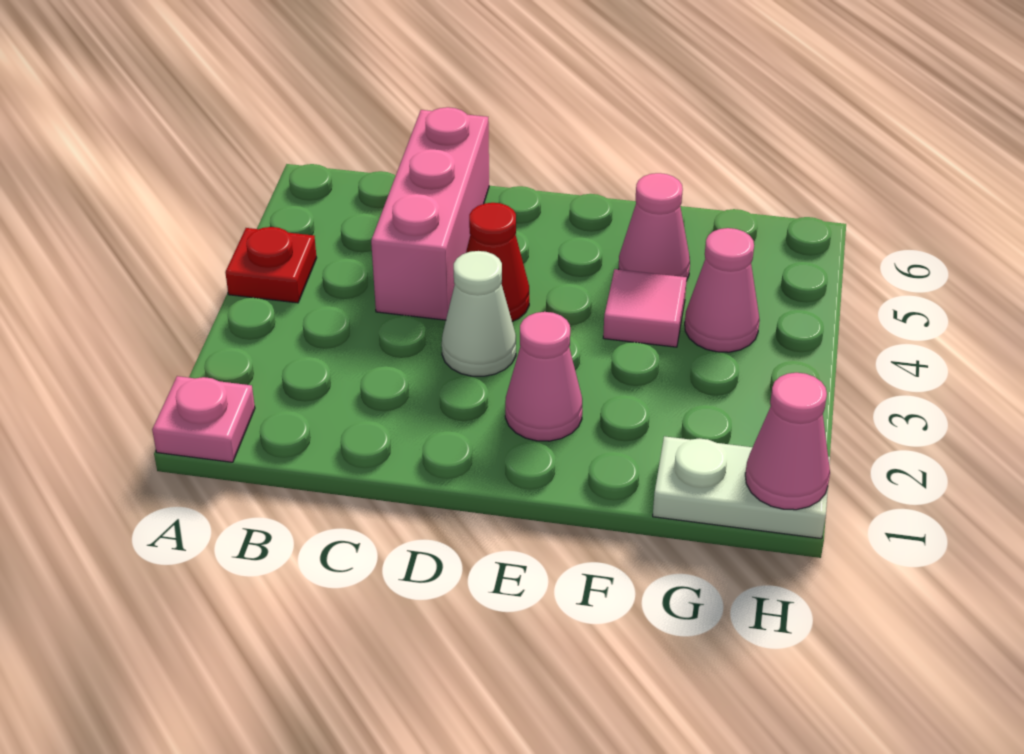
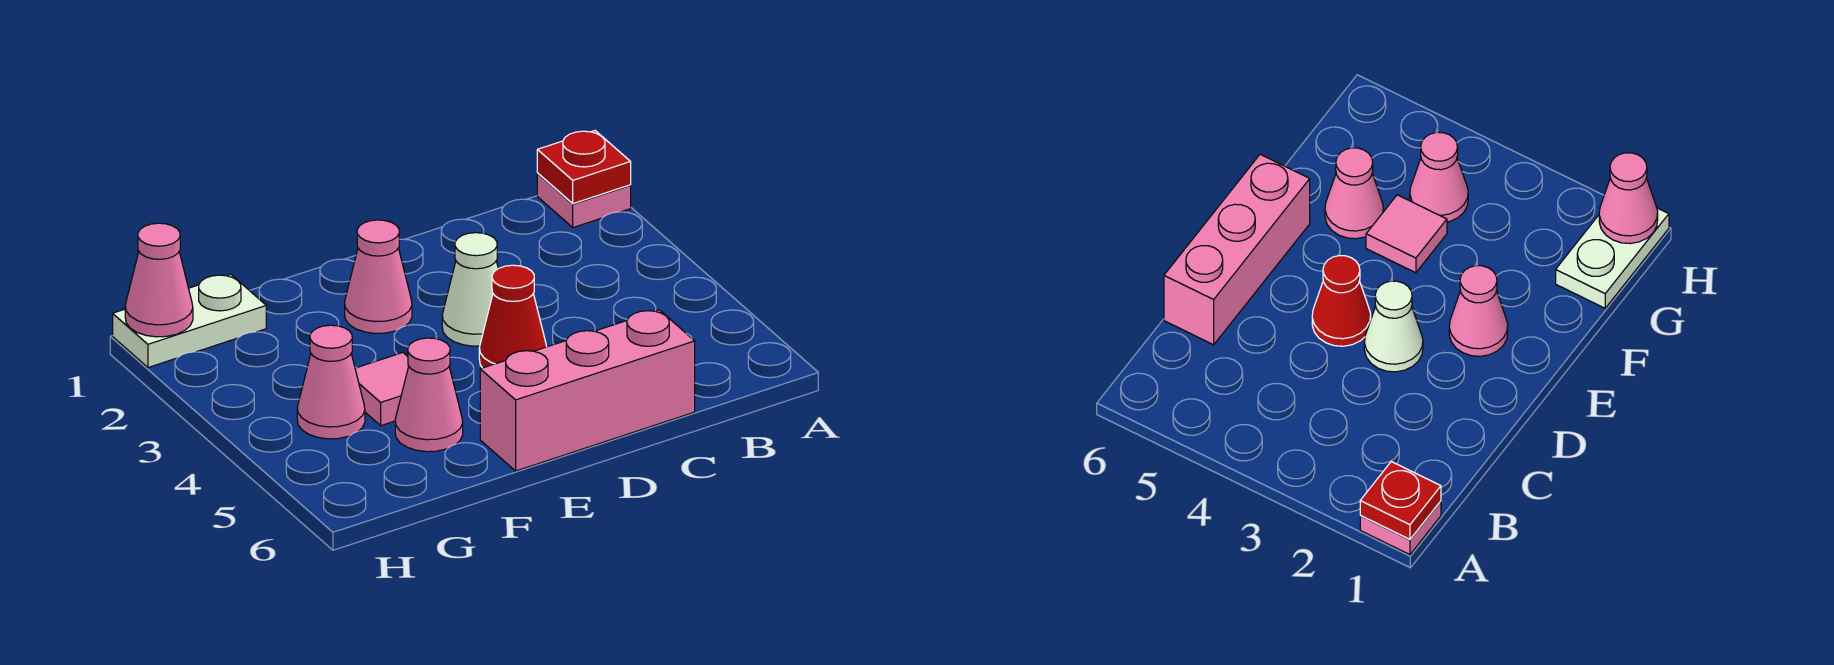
red 1x1 plate [225,227,317,303] -> red 1x1 plate moved to [537,131,631,204]
pink 1x3 brick [371,107,489,320] -> pink 1x3 brick turned to [480,310,695,471]

